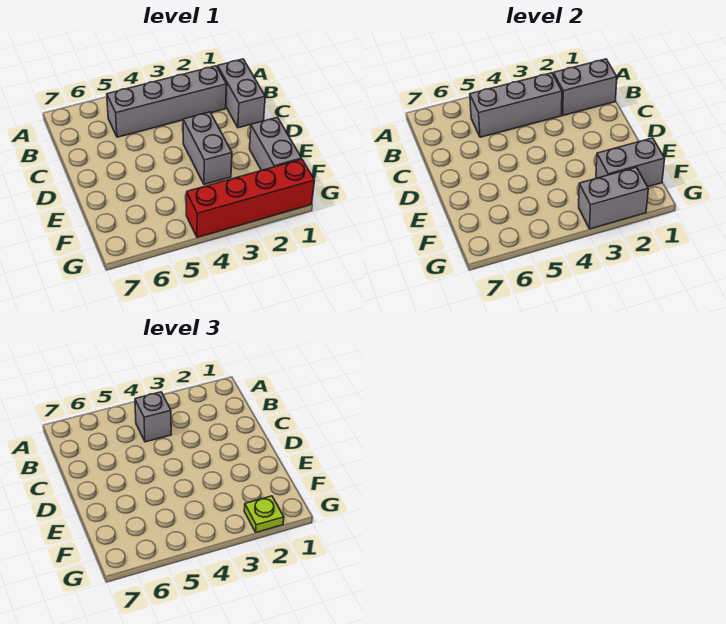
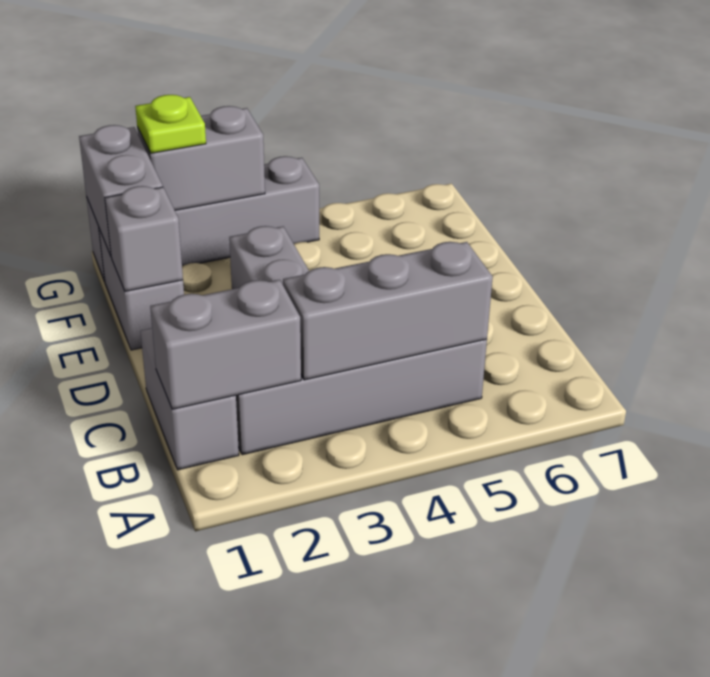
grey 1x1 brick [135,392,171,442] -> grey 1x1 brick moved to [105,186,183,291]
grey 1x2 brick [596,138,665,187] -> grey 1x2 brick turned to [79,125,163,256]
red 1x4 brick [186,159,315,237] -> grey 1x4 brick [86,156,319,281]

